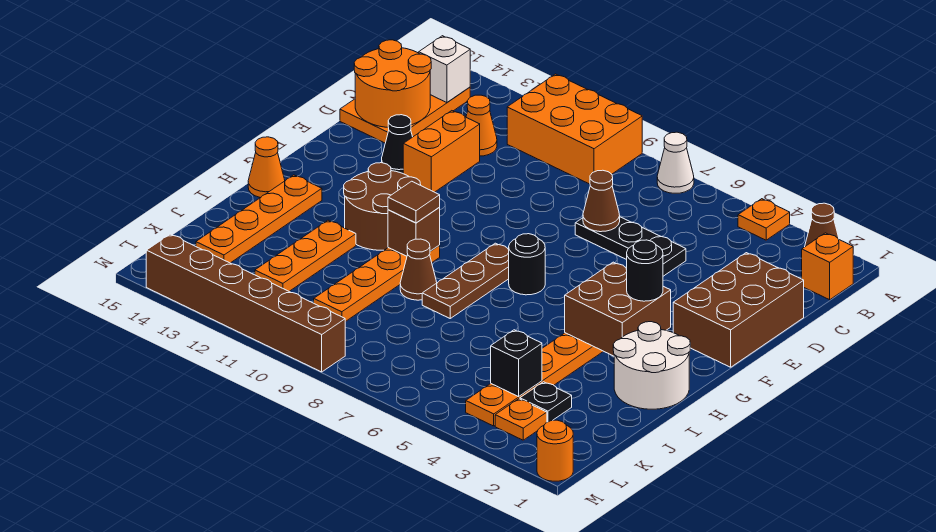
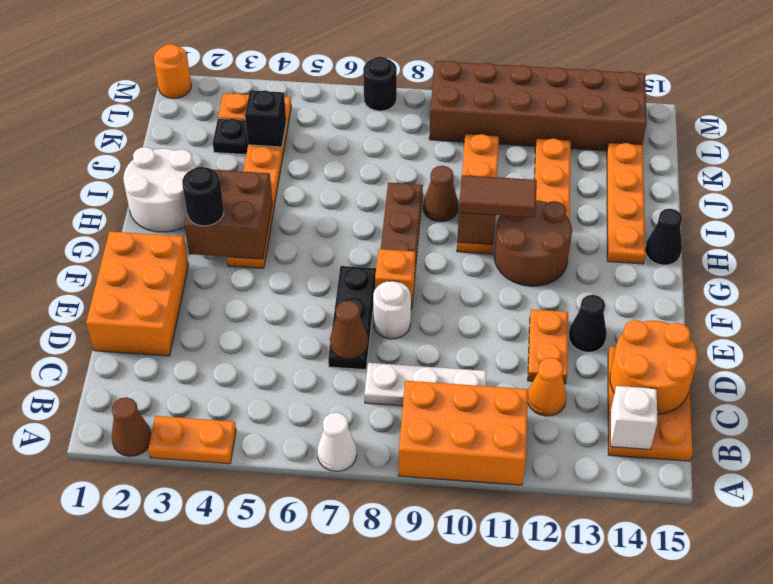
orange 1x1 plate [738,199,790,240] -> orange 1x2 plate [148,416,236,464]
orange 1x1 brick [802,233,853,300] -> orange 1x1 brick moved to [375,249,415,309]
none -> white 1x3 plate [364,363,486,406]
brown 2x3 brick [673,253,804,367] -> orange 2x3 brick [86,231,189,356]
black 1x3 plate [575,217,686,276] -> black 1x3 plate turned to [328,266,376,370]
orange 1x2 brick [403,111,480,192] -> orange 1x2 plate [528,309,568,384]
none -> white 1x1 round brick [373,281,411,339]
black 1x1 round brick [509,234,545,295] -> black 1x1 round brick moved to [363,57,397,111]
brown 1x1 tile [388,181,440,223] -> brown 1x2 tile [459,175,537,217]
orange 1x1 cone [248,137,285,198] -> black 1x1 cone [645,209,682,265]
brown 1x6 brick [146,234,345,372] -> brown 2x6 brick [429,61,647,151]

